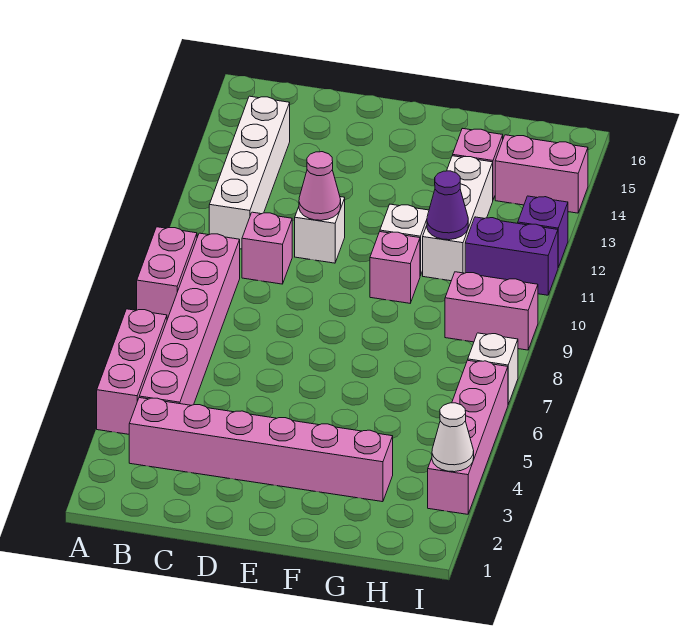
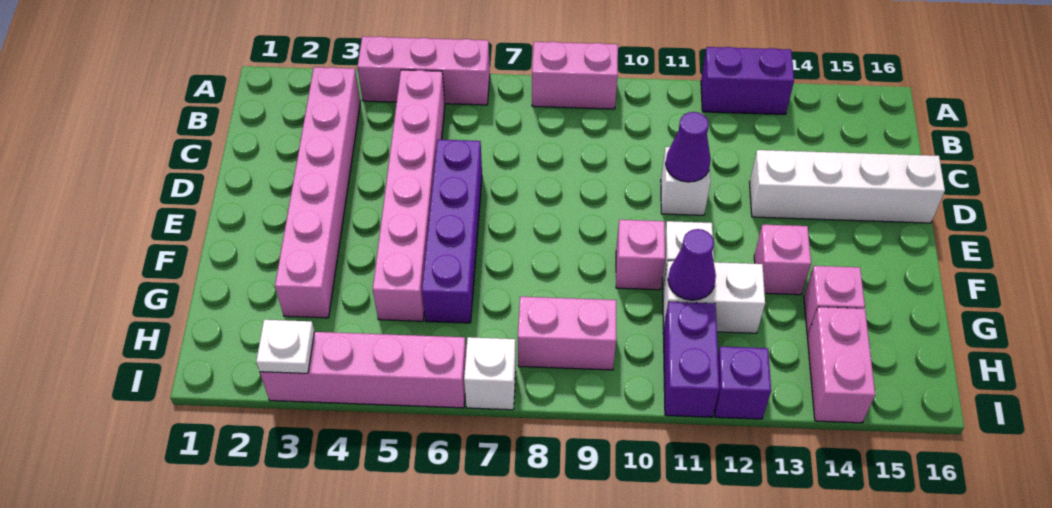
none -> purple 1x2 brick [701,47,794,114]
pink 1x6 brick [139,233,240,405] -> pink 1x6 brick turned to [373,70,445,321]
white 1x4 brick [209,96,290,249] -> white 1x4 brick moved to [750,150,945,223]
pink 1x1 brick [242,212,292,284] -> pink 1x1 brick moved to [754,225,811,295]
none -> purple 1x4 brick [422,140,482,323]
pink 1x1 cone [299,152,341,220] -> purple 1x1 cone [666,112,711,182]
white 1x3 brick [423,156,493,281] -> white 1x2 brick [663,261,765,333]
pink 1x2 brick [445,272,538,350] -> pink 1x2 brick turned to [518,297,616,370]
white 1x1 cone [432,403,474,472] -> white 1x1 plate [256,320,315,373]

